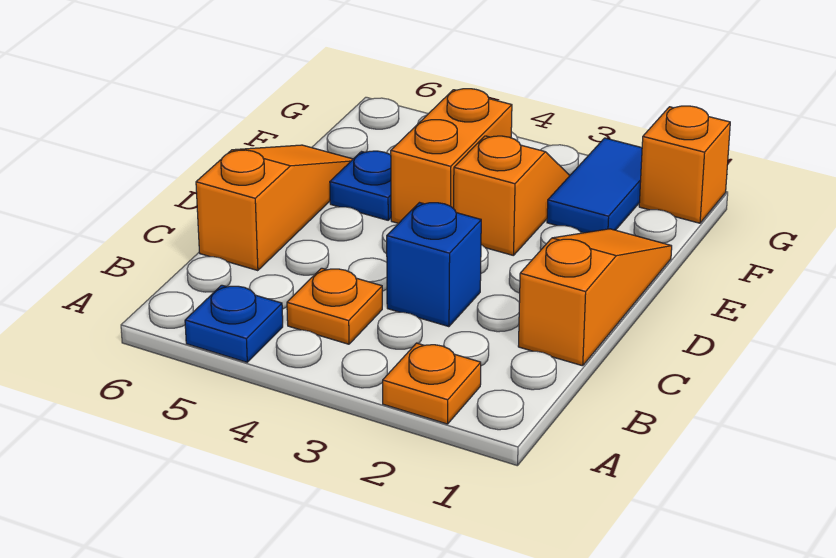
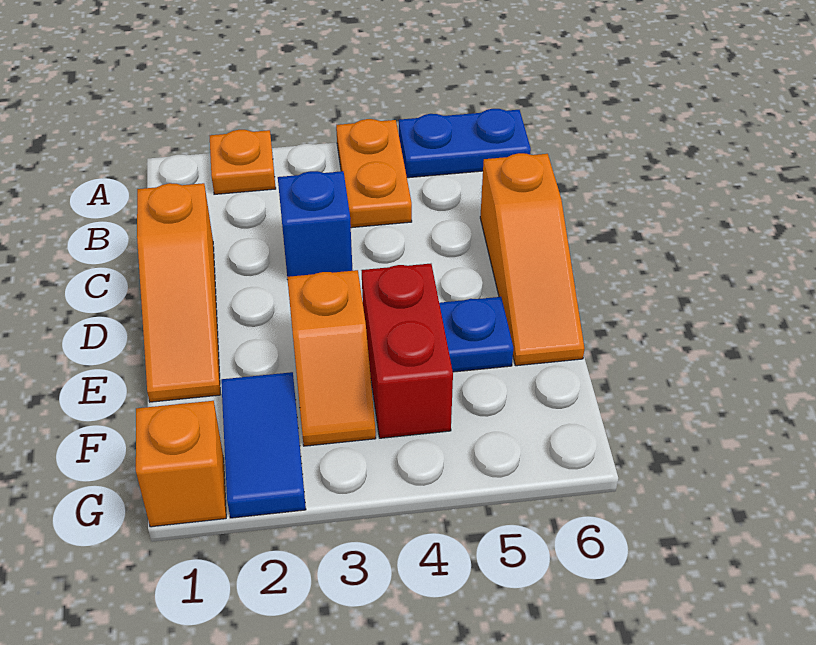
blue 1x1 plate [185,285,283,362] -> blue 1x2 plate [399,109,531,178]
orange 1x1 plate [287,268,382,344] -> orange 1x2 plate [336,119,412,228]
orange 1x2 brick [391,89,512,223] -> red 1x2 brick [362,264,453,438]

